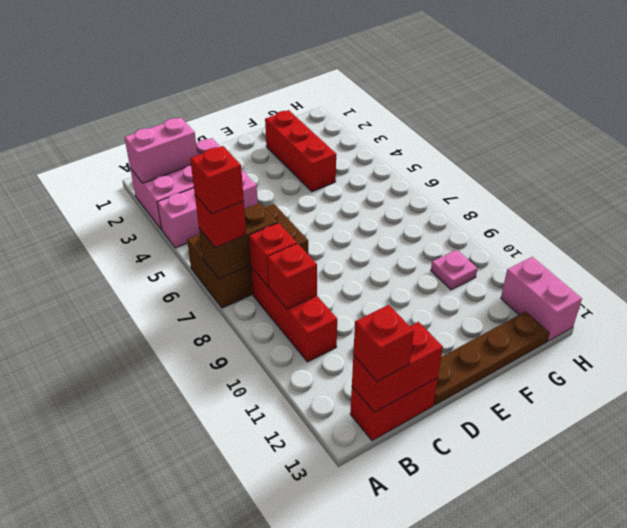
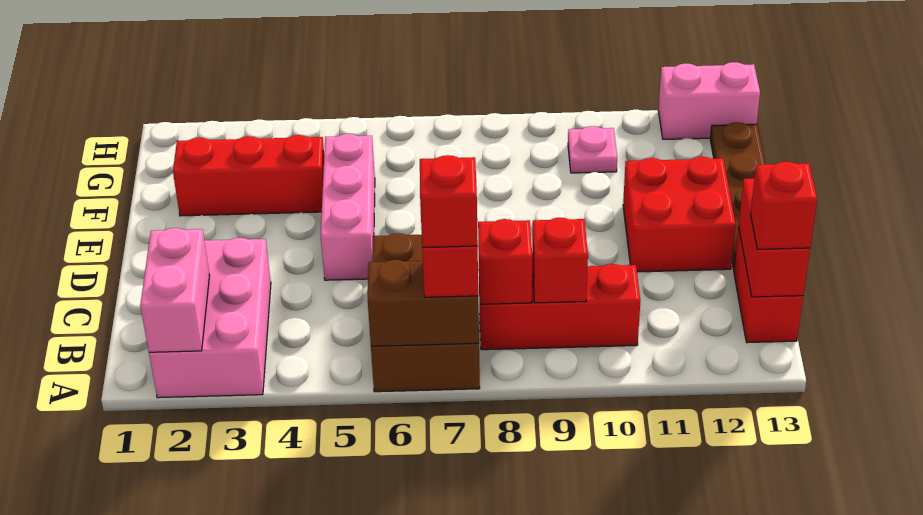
pink 1x3 brick [157,169,258,248] -> pink 1x3 brick moved to [321,134,375,280]
brown 1x2 brick [199,203,278,279] -> brown 1x2 brick turned to [368,260,479,346]
none -> red 2x2 brick [623,157,736,272]

